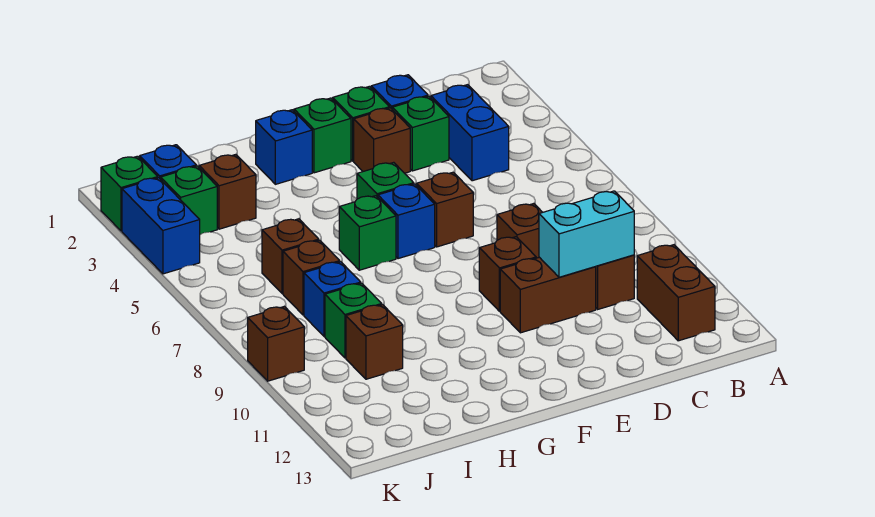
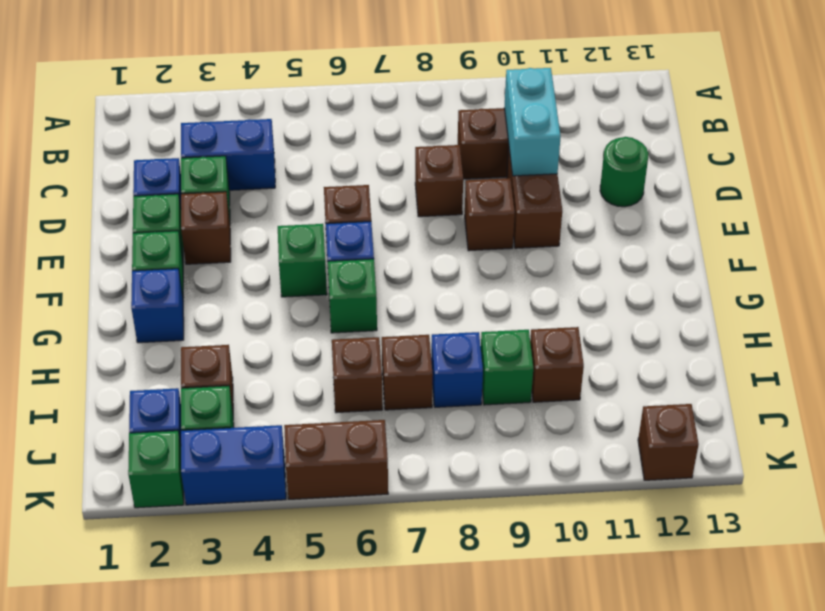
brown 1x2 brick [637,245,715,341] -> brown 1x2 brick moved to [284,420,388,499]
none -> green 1x1 round brick [600,137,648,207]
brown 1x1 brick [248,306,304,381] -> brown 1x1 brick moved to [638,404,699,480]

